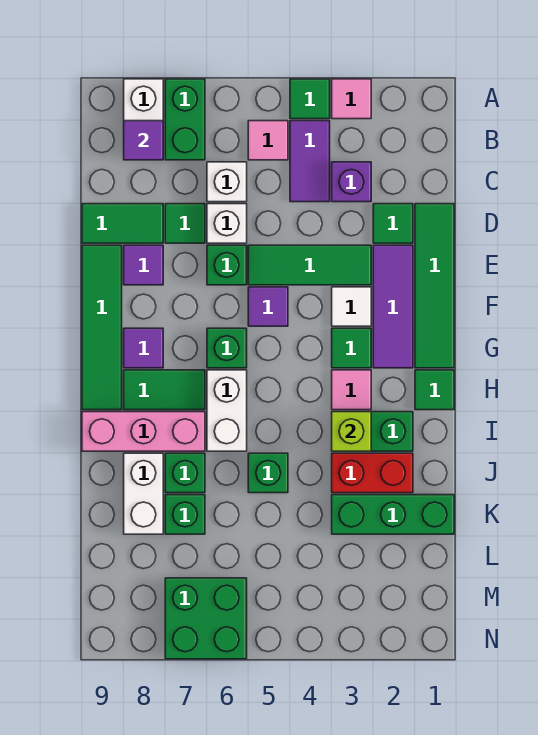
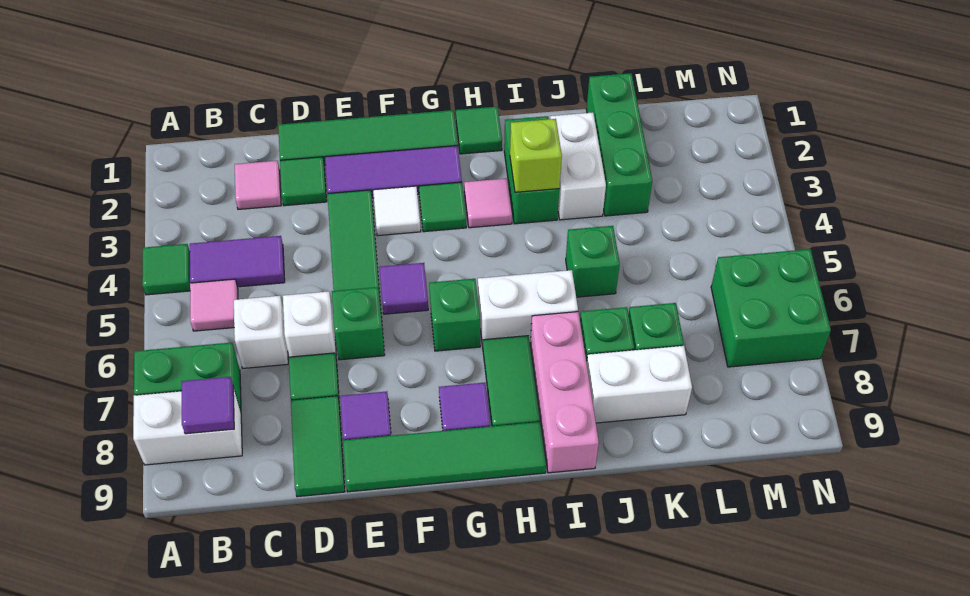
pink 1x1 tile [332,79,371,119] -> pink 1x1 tile moved to [235,161,281,210]
purple 1x1 brick [332,162,371,202] -> none
red 1x2 brick [332,453,413,493] -> white 1x2 brick [550,112,606,220]

